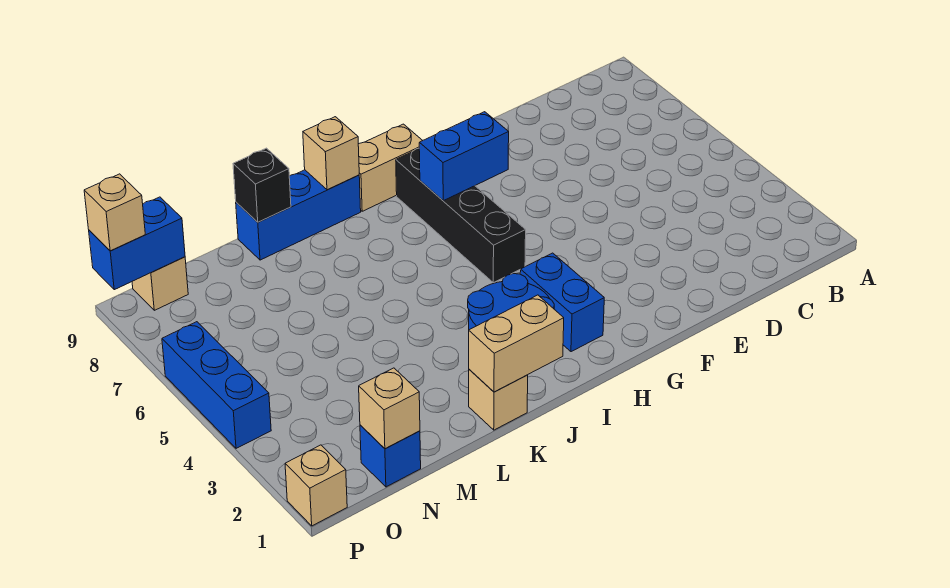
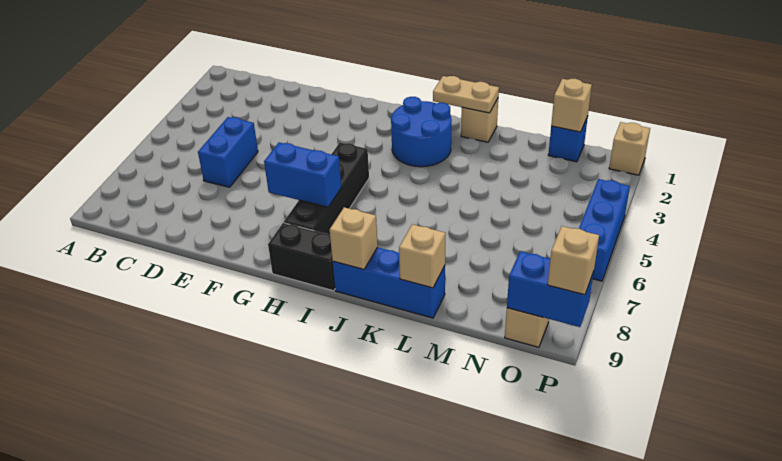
blue 1x2 brick [520,253,604,352] -> blue 1x2 brick moved to [198,117,258,187]
tan 1x2 brick [358,124,423,211] -> black 1x2 brick [268,223,335,291]
tan 1x2 brick [469,295,564,392] -> tan 1x2 plate [433,76,499,113]
black 1x1 brick [233,148,291,222] -> tan 1x1 brick [399,224,446,288]

